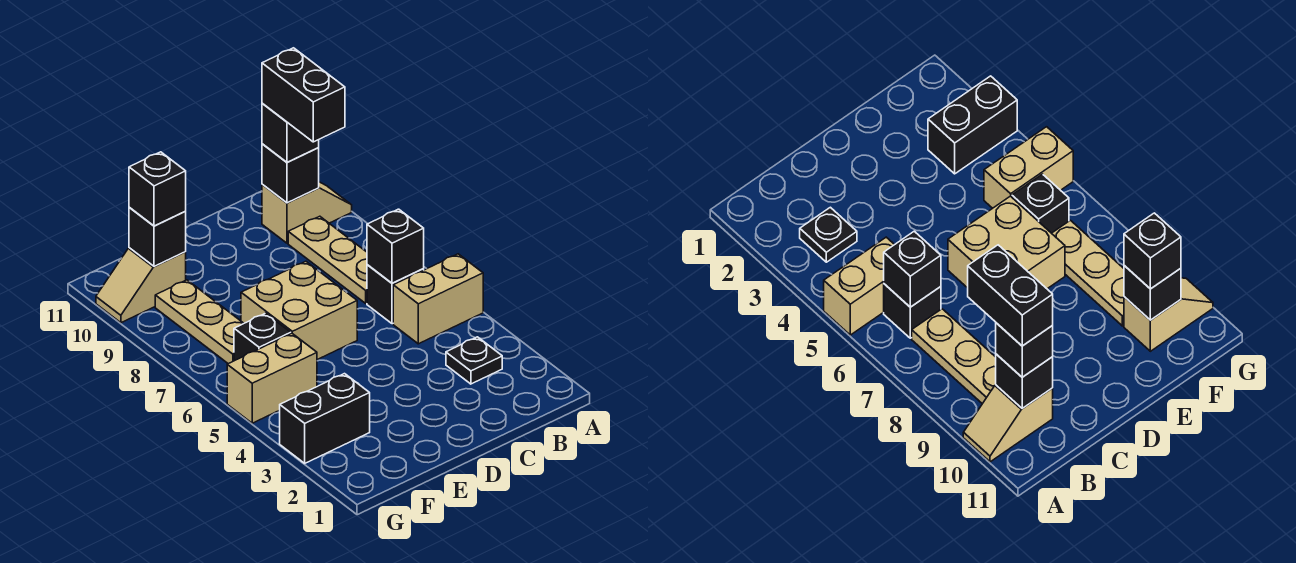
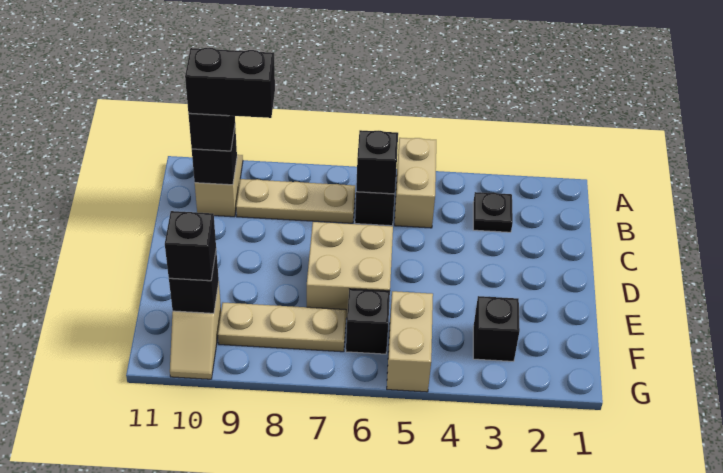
black 1x2 brick [280,374,370,463] -> black 1x1 brick [473,296,520,361]

